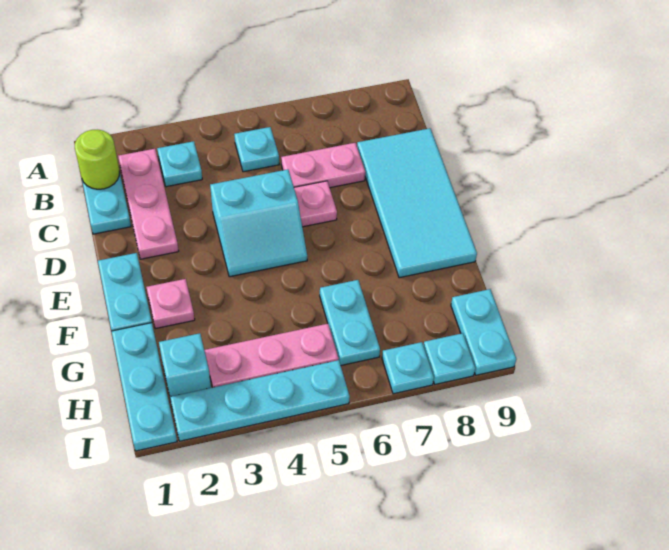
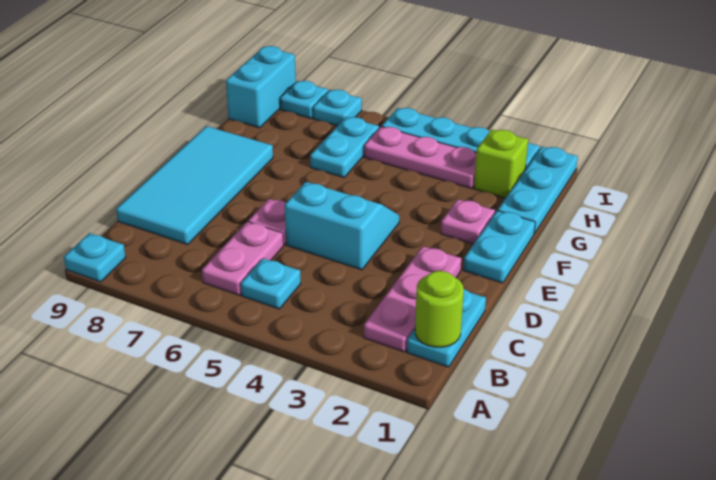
cyan 1x1 plate [157,141,202,187] -> cyan 1x1 plate moved to [64,233,126,282]
pink 1x2 plate [281,143,365,188] -> pink 1x2 plate turned to [202,222,284,295]
cyan 1x1 brick [159,333,211,397] -> lime 1x1 brick [474,129,528,198]
cyan 1x2 plate [451,289,516,375] -> cyan 1x2 brick [226,46,296,128]

